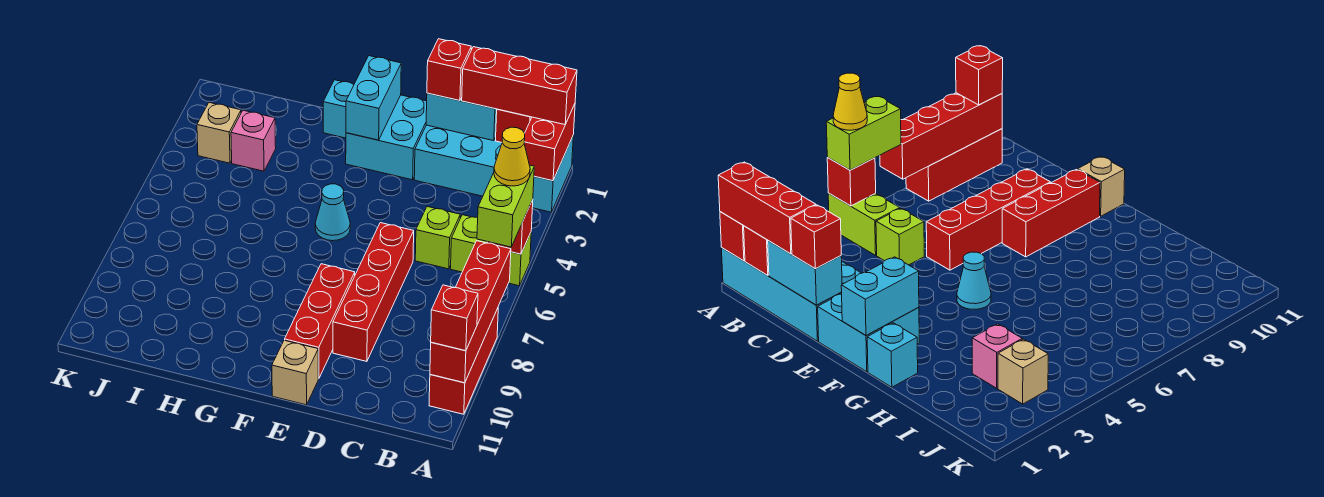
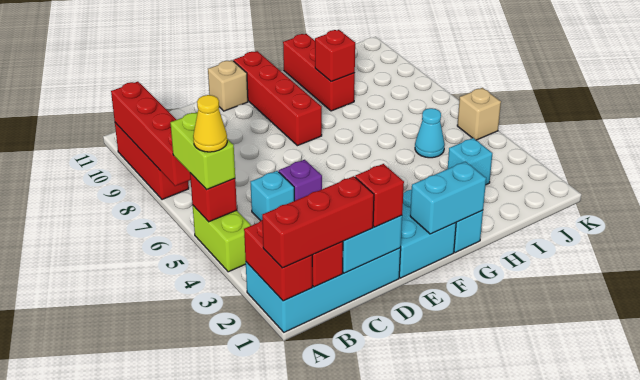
lime 1x2 brick [451,215,531,286] -> lime 1x2 brick turned to [193,206,251,272]
red 1x1 brick [431,285,478,351] -> red 1x1 brick moved to [315,30,355,82]
lime 1x1 brick [415,207,460,269] -> cyan 1x1 brick [251,171,294,221]
none -> purple 1x1 brick [279,160,322,201]
red 1x4 brick [333,223,414,361] -> red 1x4 brick moved to [233,51,322,146]
red 1x3 brick [285,264,355,379] -> red 1x3 brick moved to [283,34,355,111]
cyan 1x2 brick [346,56,401,140] -> cyan 1x2 brick turned to [410,161,486,234]
cyan 1x1 cone [315,184,350,241] -> cyan 1x1 cone moved to [415,108,445,158]
pink 1x1 brick [231,110,276,171] -> cyan 1x1 brick [448,138,492,185]
tan 1x1 brick [197,103,241,163] -> tan 1x1 brick moved to [457,88,501,140]

